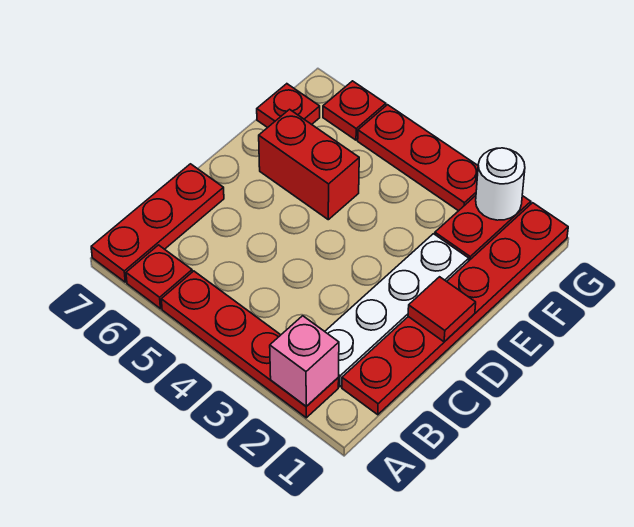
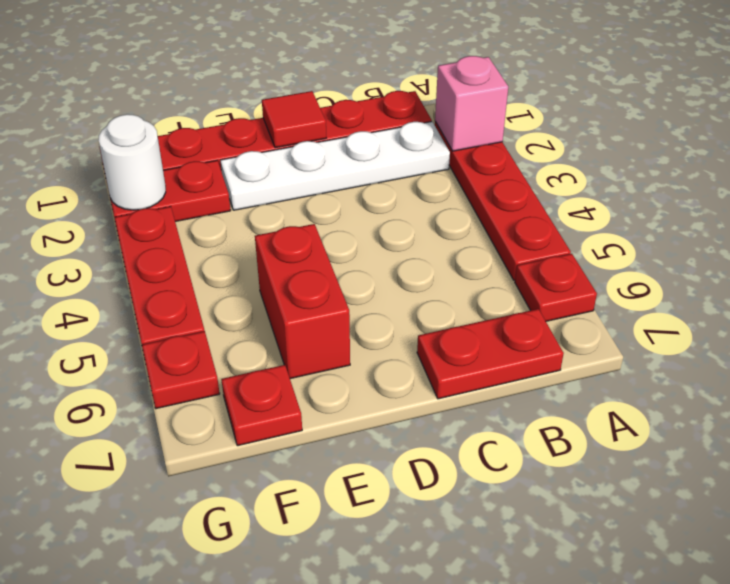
red 1x3 plate [91,164,224,282] -> red 1x2 plate [417,309,564,399]

